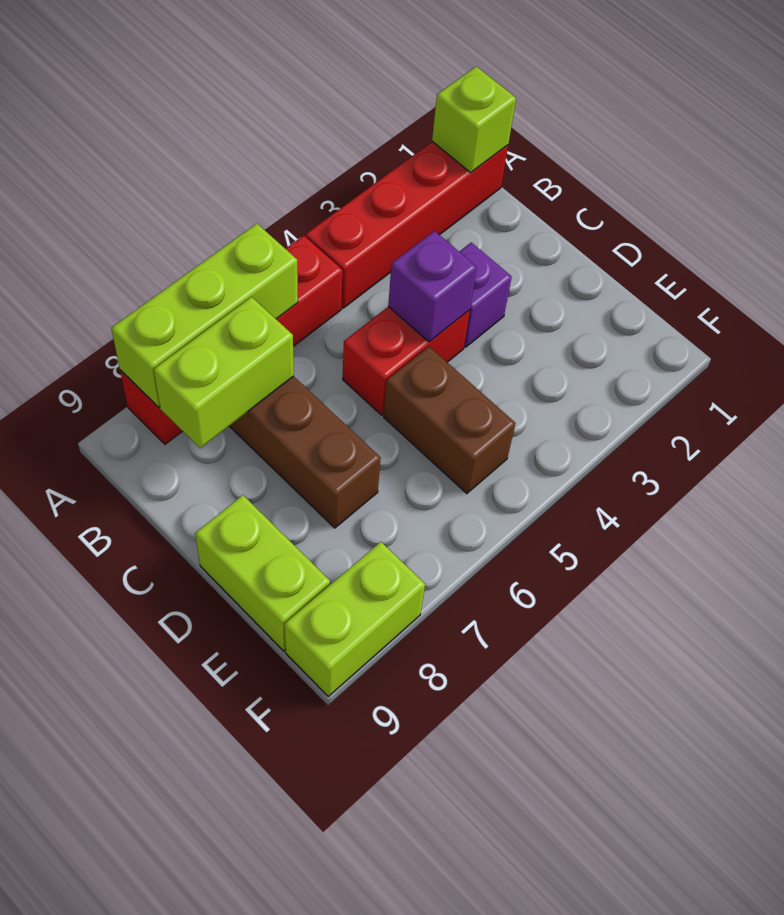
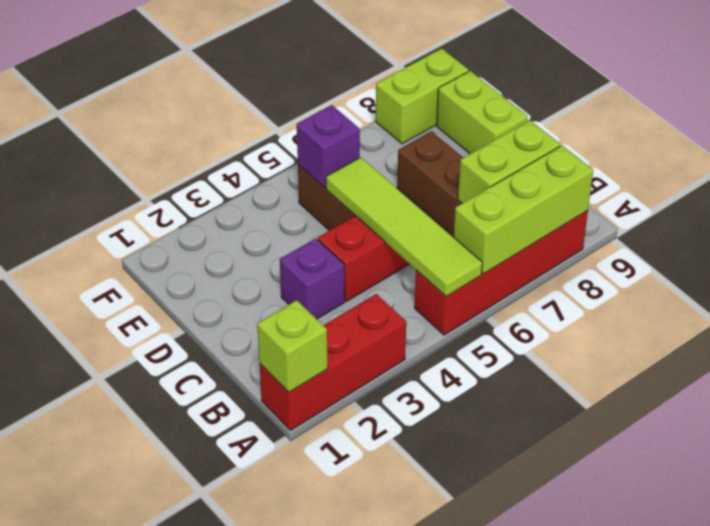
red 1x4 brick [306,142,508,308] -> red 1x3 brick [260,294,406,431]
none -> lime 1x4 tile [326,157,482,296]
purple 1x1 brick [388,231,477,342] -> purple 1x1 brick moved to [297,105,360,188]

